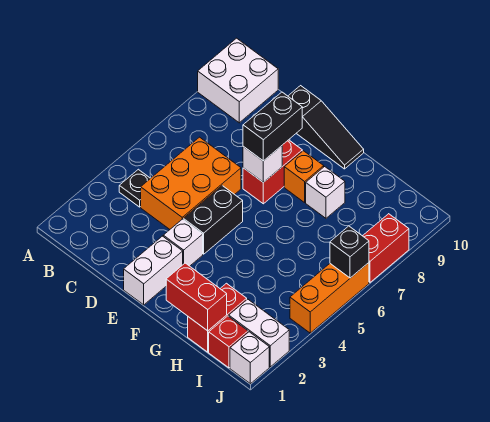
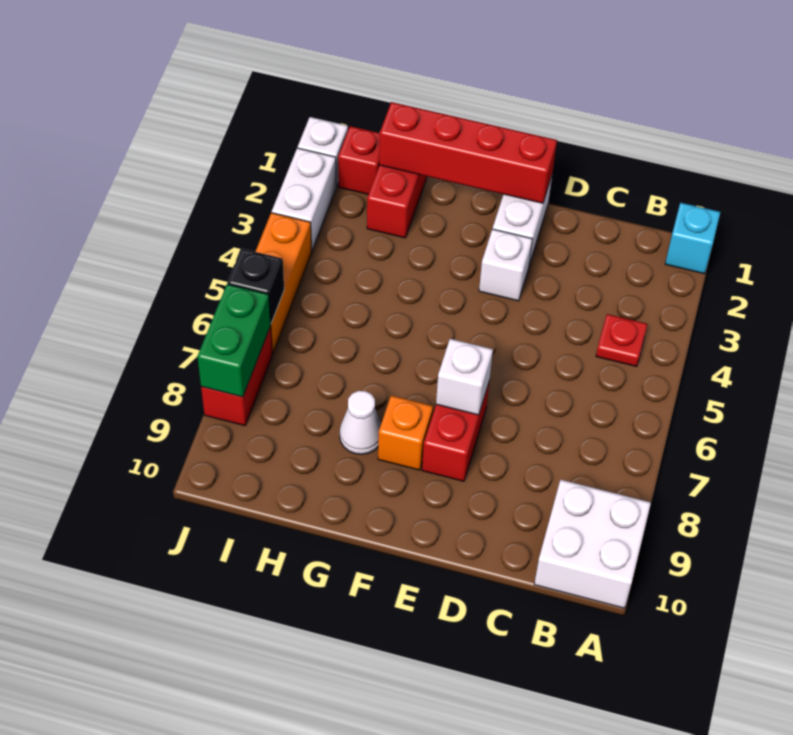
none -> cyan 1x1 brick [665,203,720,274]
black 1x1 plate [119,169,150,207] -> red 1x1 plate [596,314,647,367]
orange 2x3 brick [141,137,241,229] -> none
black 1x3 slope [288,86,364,169] -> none
black 1x2 brick [183,186,243,254] -> none
black 1x2 brick [243,92,302,161] -> none
red 1x2 brick [166,263,227,331] -> red 1x4 brick [379,102,557,203]
white 1x1 brick [306,167,345,218] -> white 1x1 cone [340,391,381,455]
white 1x2 brick [229,299,289,367] -> white 1x2 brick turned to [272,148,336,251]
none -> green 1x2 brick [197,284,271,397]

